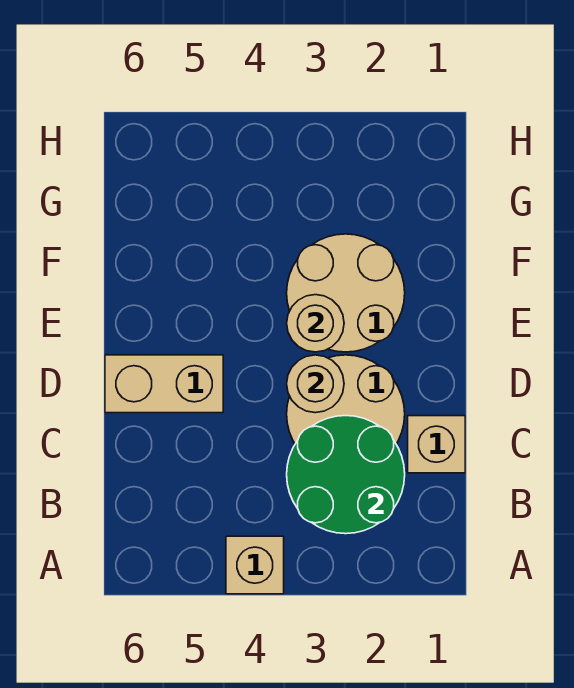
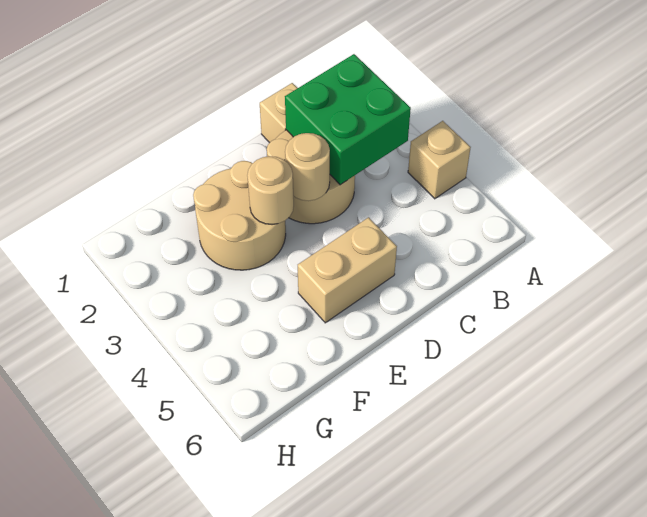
green 2x2 round brick [287,416,405,534] -> green 2x2 brick [285,54,411,185]
tan 1x2 brick [105,355,223,413] -> tan 1x2 brick turned to [298,217,397,323]

